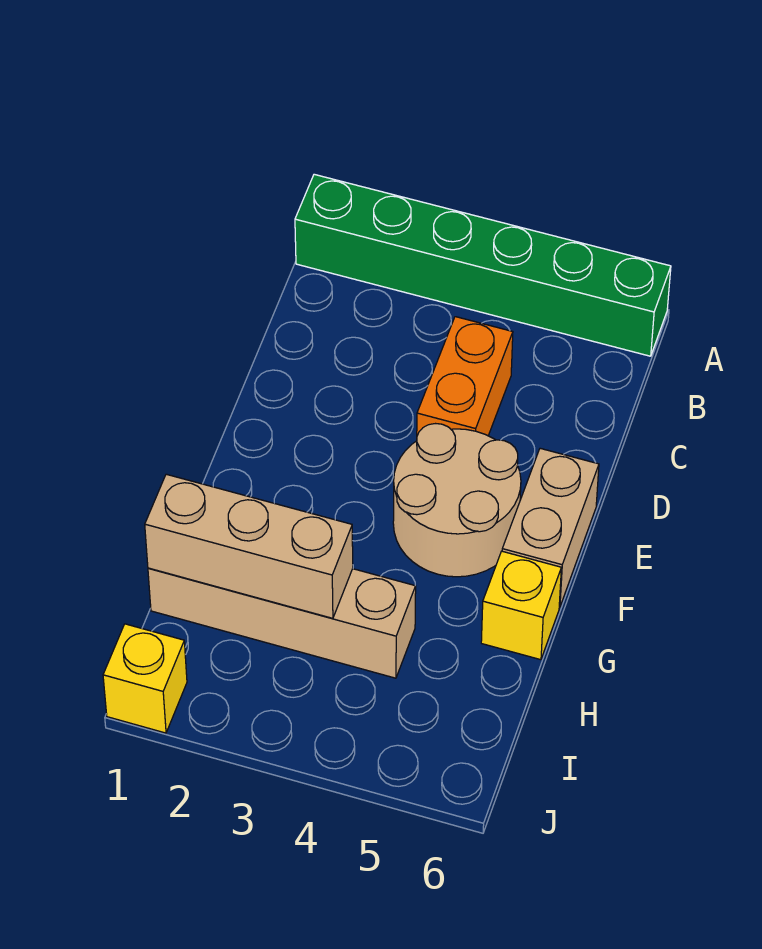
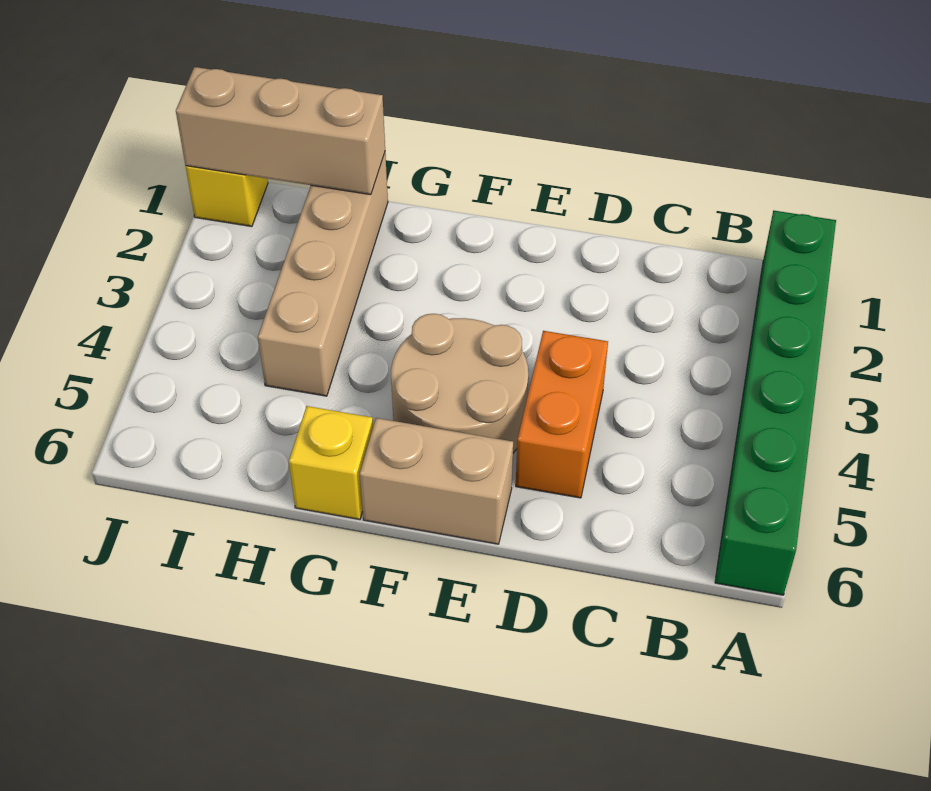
orange 1x2 brick [417,317,513,436] -> orange 1x2 brick turned to [516,331,608,498]
tan 1x3 brick [145,474,353,618] -> tan 1x3 brick turned to [176,67,385,195]

